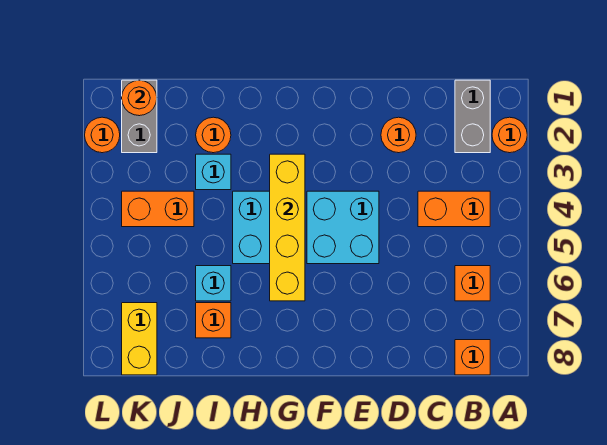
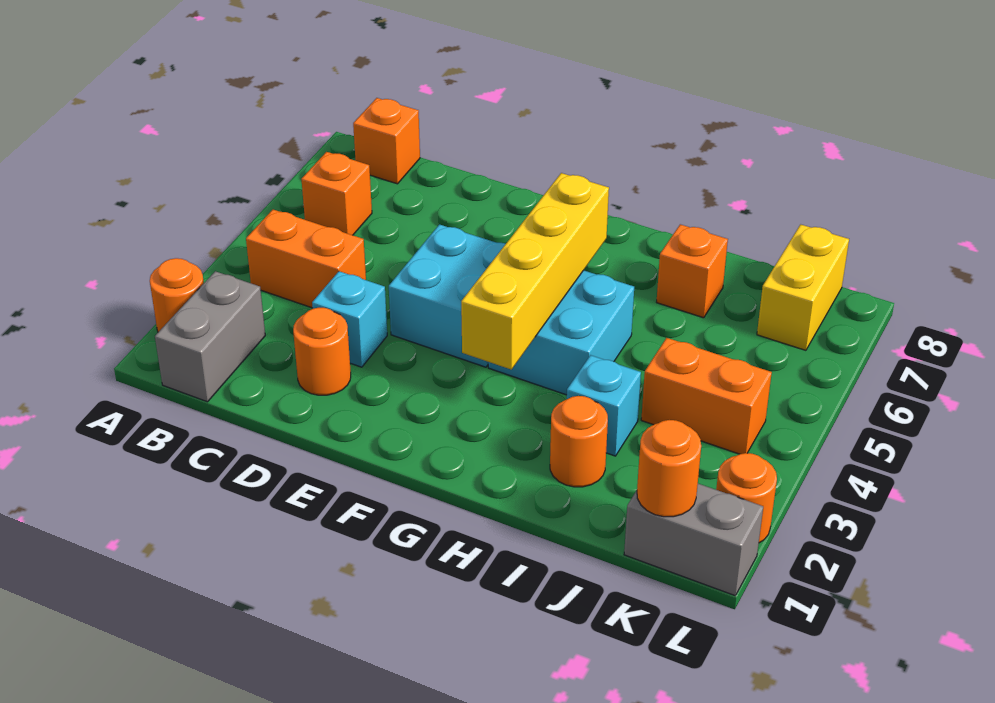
cyan 1x1 brick [196,266,231,301] -> cyan 1x1 brick moved to [312,271,387,367]
grey 1x2 brick [122,80,157,153] -> grey 1x2 brick turned to [624,484,763,596]

